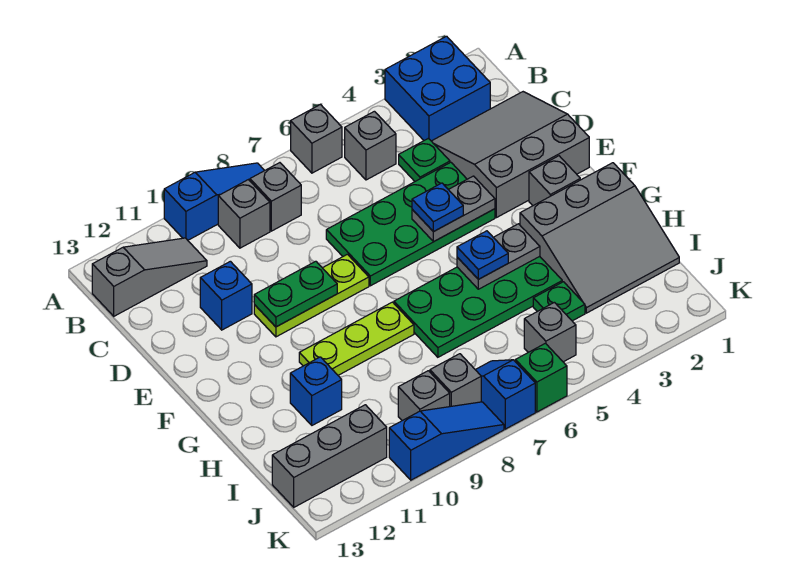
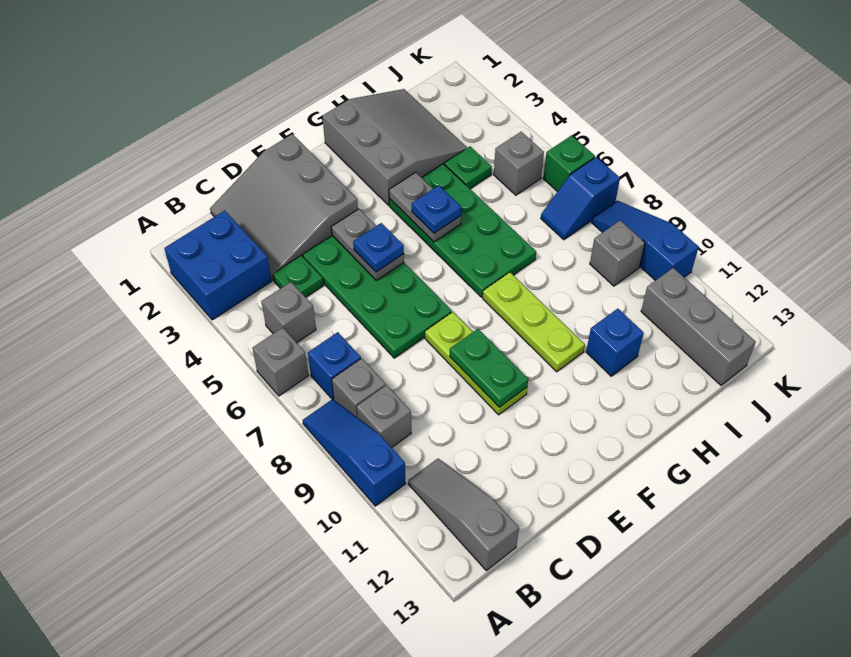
blue 1x1 brick [200,261,252,330] -> blue 1x1 brick moved to [308,332,361,400]
grey 1x1 brick [529,156,580,206] -> none
grey 1x1 brick [430,354,481,407] -> none

